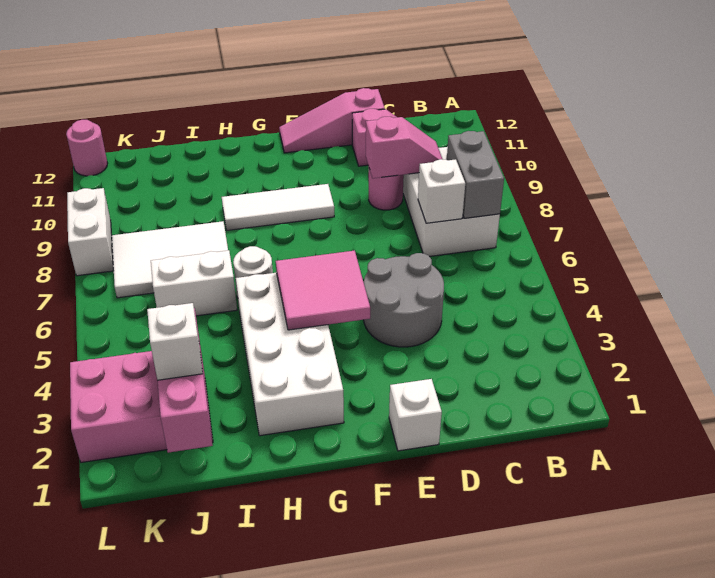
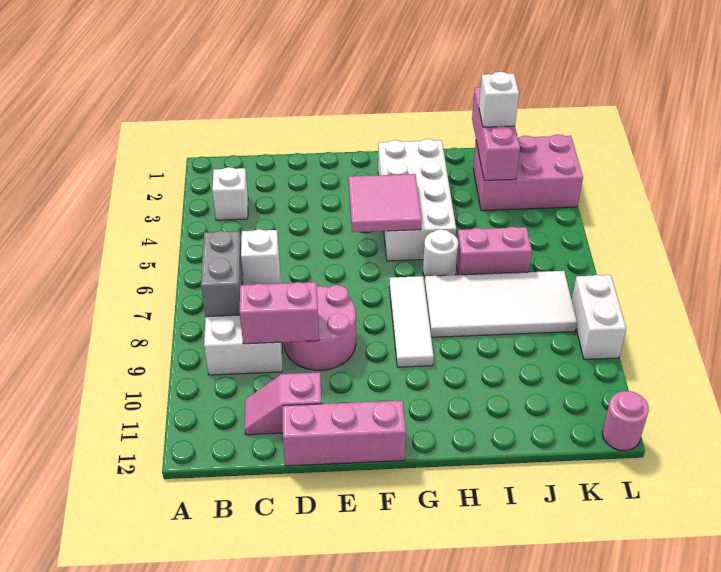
pink 1x2 slope [366,117,443,178] -> pink 1x2 brick [240,282,319,344]
grey 2x2 round brick [364,253,444,347] -> none
pink 1x1 round brick [369,169,404,210] -> pink 2x2 round brick [284,285,356,370]
pink 1x3 slope [279,88,385,153] -> pink 1x3 brick [283,401,406,466]
white 1x1 brick [389,379,442,451] -> white 1x1 brick moved to [212,167,248,220]
white 1x3 tile [222,184,334,230] -> white 1x3 tile turned to [389,276,434,367]
white 1x2 brick [151,250,237,316] -> pink 1x2 brick [456,227,532,275]
white 2x3 tile [112,221,228,298] -> white 2x4 tile [425,271,577,337]

